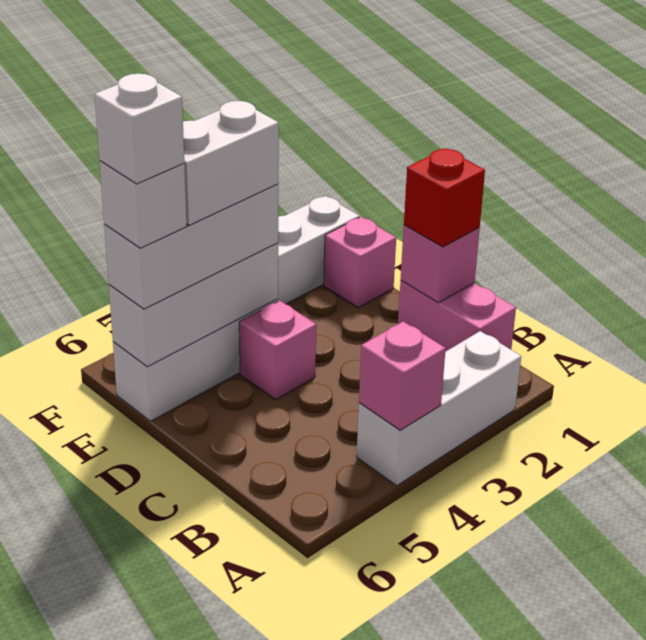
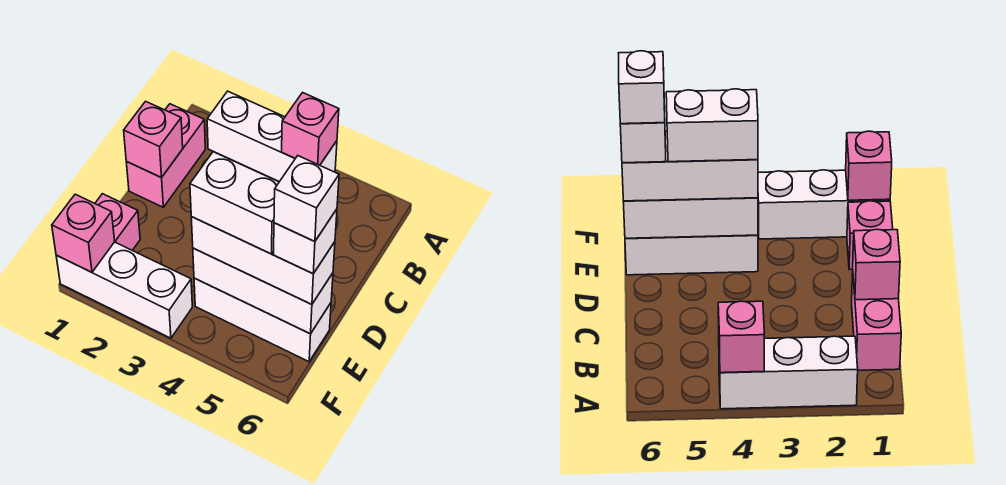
red 1x1 brick [404,149,485,247] -> none
pink 1x1 brick [239,301,316,400] -> pink 1x1 brick moved to [52,194,115,272]

